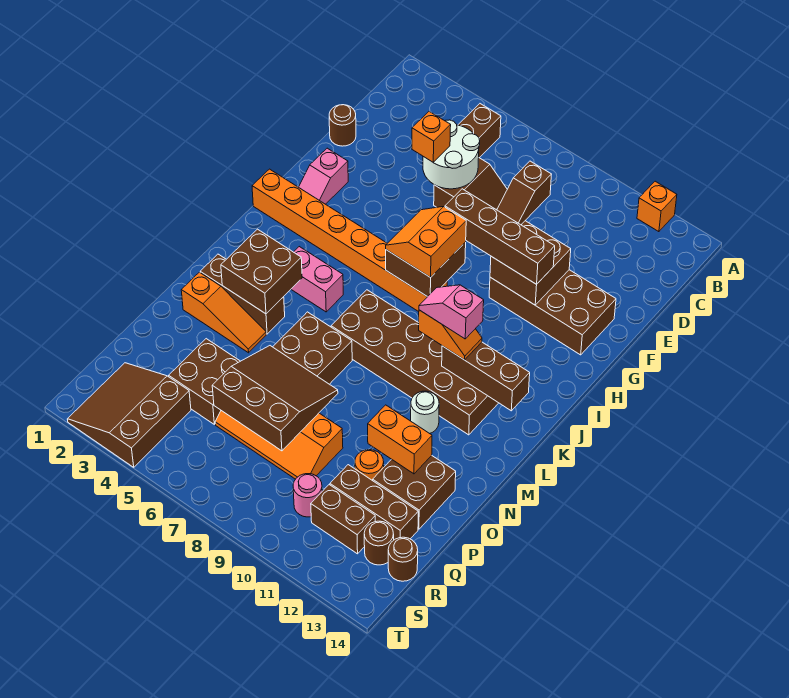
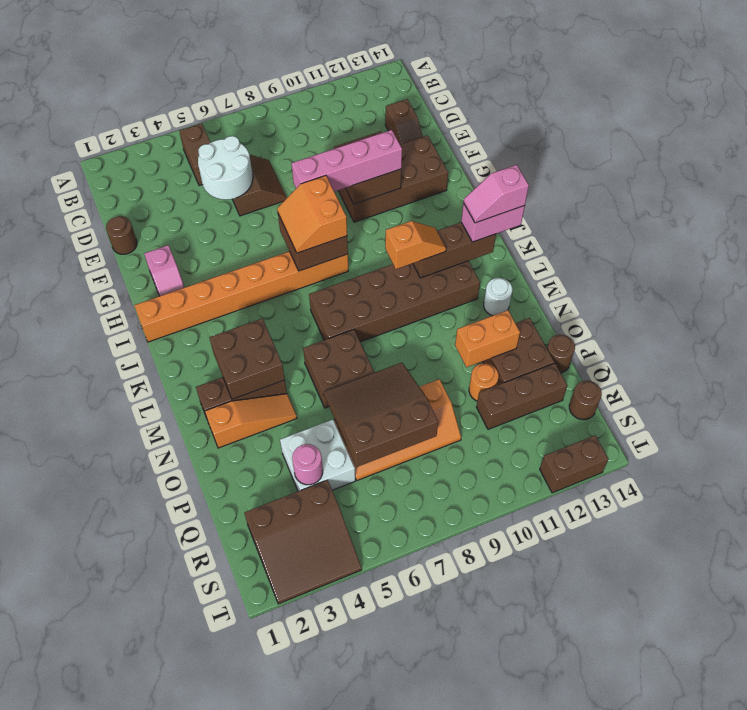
orange 1x1 brick [637,181,677,232] -> none
brown 1x2 slope [497,161,552,225] -> brown 1x2 slope moved to [385,99,423,144]
orange 1x1 brick [412,111,451,162] -> none
brown 1x4 brick [445,189,555,284] -> pink 1x4 brick [292,130,402,191]
pink 1x2 brick [291,247,343,312] -> pink 1x2 brick moved to [461,203,525,242]
pink 1x2 slope [419,285,484,339] -> pink 1x2 slope moved to [464,165,529,223]
white 1x1 round brick [411,391,439,434] -> white 1x1 round brick moved to [484,278,512,316]
brown 2x2 brick [169,339,240,424] -> white 2x2 brick [280,420,355,491]
brown 3x3 slope [67,363,191,467] -> brown 3x3 slope turned to [244,480,362,604]
pink 1x1 round brick [293,474,322,517] -> pink 1x1 round brick moved to [292,444,323,485]
brown 1x2 brick [311,485,375,554] -> brown 1x2 brick moved to [540,436,609,493]
brown 1x1 round brick [364,521,394,565] -> brown 1x1 round brick moved to [547,334,575,373]

